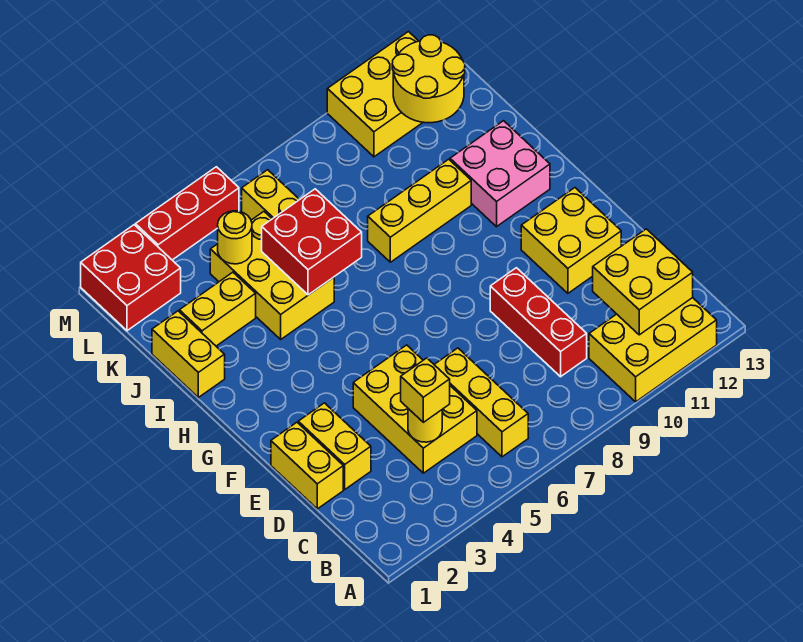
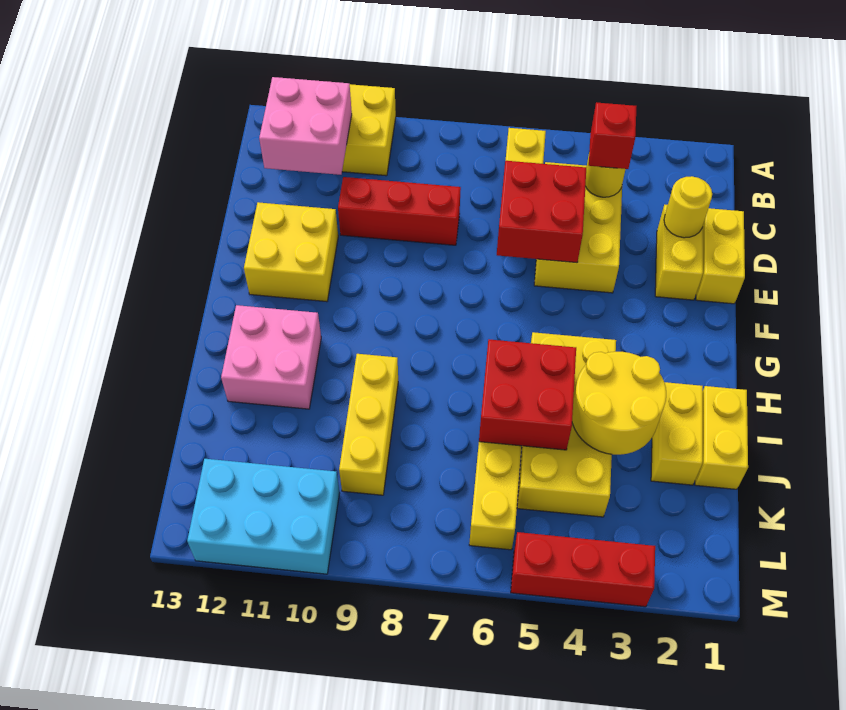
yellow 2x2 brick [593,229,693,335] -> pink 2x2 brick [259,77,352,175]
yellow 1x1 brick [401,358,450,422] -> red 1x1 brick [589,102,637,169]
red 1x3 brick [490,268,587,377] -> red 1x3 brick turned to [338,177,461,245]
yellow 2x3 brick [210,212,334,339] -> yellow 2x4 brick [517,332,616,517]
yellow 1x3 brick [368,159,471,262] -> yellow 1x3 brick turned to [339,354,398,495]
yellow 1x2 brick [179,272,256,346] -> yellow 1x2 brick turned to [651,382,703,485]
yellow 1x1 round brick [218,211,252,264] -> yellow 1x1 round brick moved to [664,176,712,238]
yellow 2x2 round brick [392,35,465,123] -> yellow 2x2 round brick moved to [572,352,666,455]
red 2x2 brick [81,225,181,331] -> red 2x2 brick moved to [497,161,586,263]
yellow 2x3 brick [327,32,423,157] -> cyan 2x3 brick [187,459,340,574]

